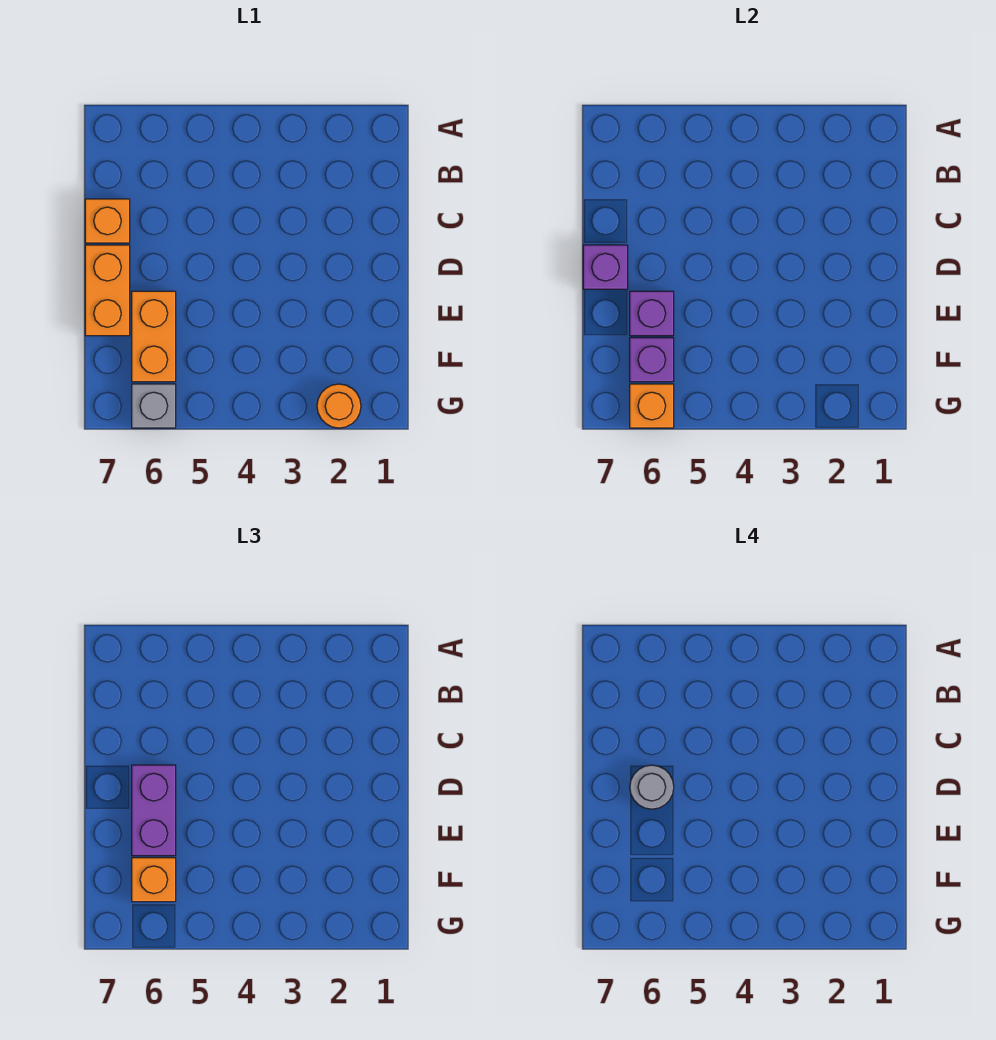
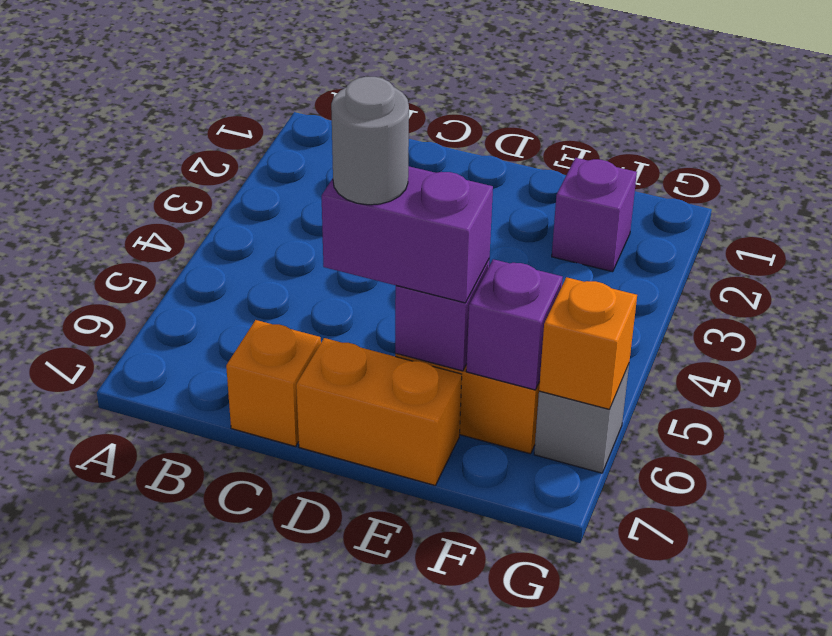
purple 1x1 brick [583,245,628,289] -> purple 1x1 brick moved to [552,158,637,272]
orange 1x1 brick [132,858,176,902] -> none
orange 1x1 round brick [317,384,361,428] -> none

